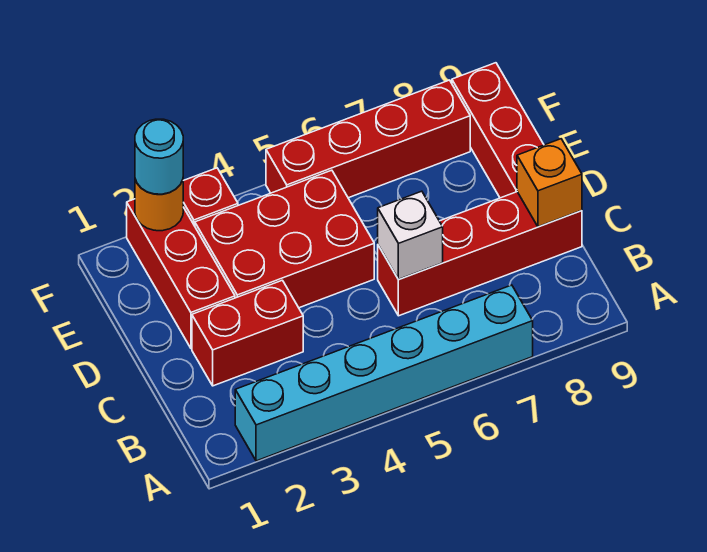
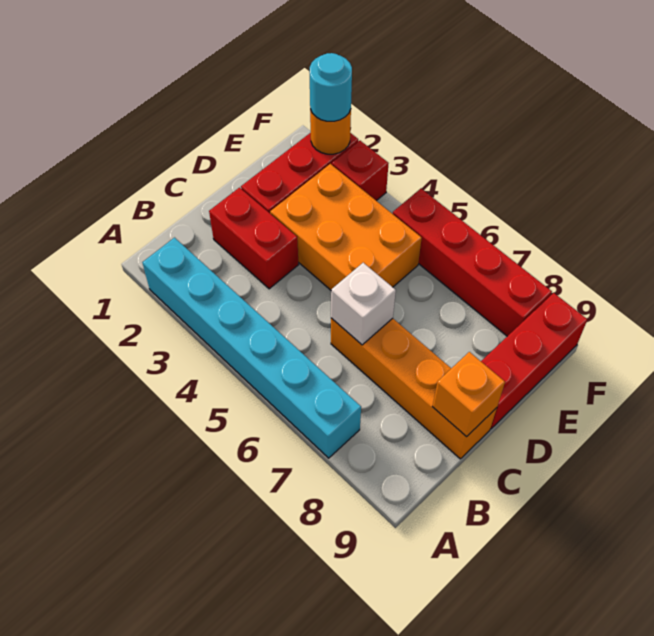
red 1x4 brick [378,192,582,316] -> orange 1x4 brick [331,318,497,459]
red 2x3 brick [195,170,374,308] -> orange 2x3 brick [270,164,422,290]

